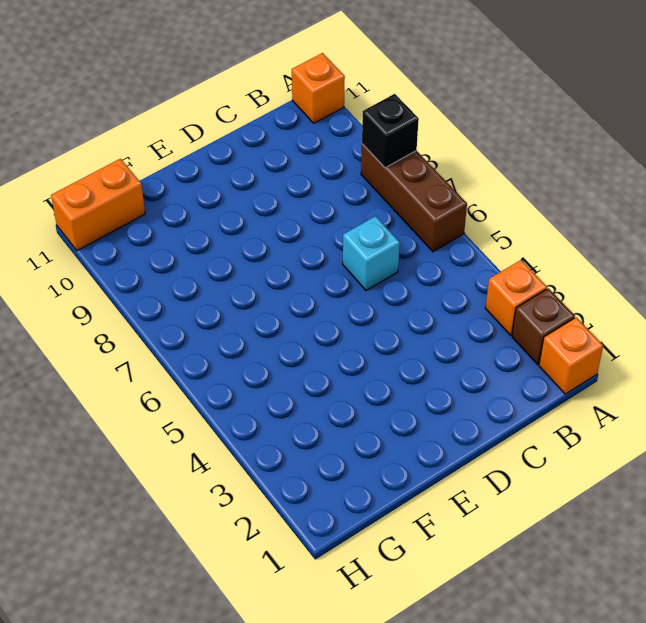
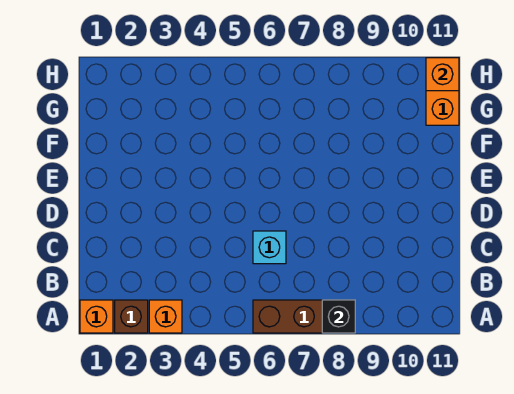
orange 1x1 brick [292,53,345,123] -> orange 1x1 brick moved to [426,58,459,91]

